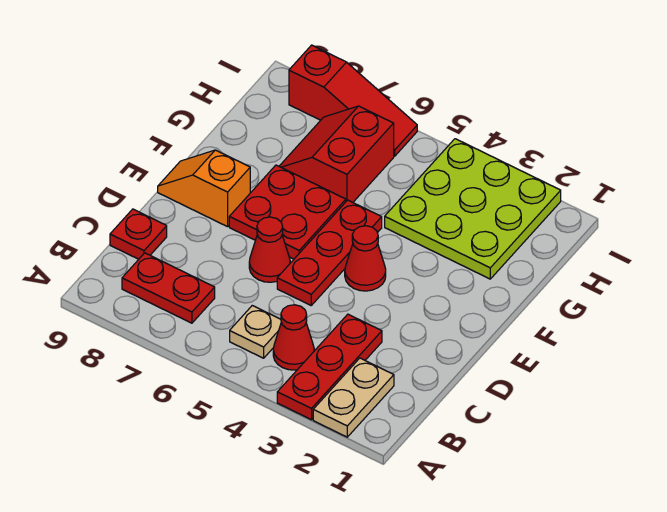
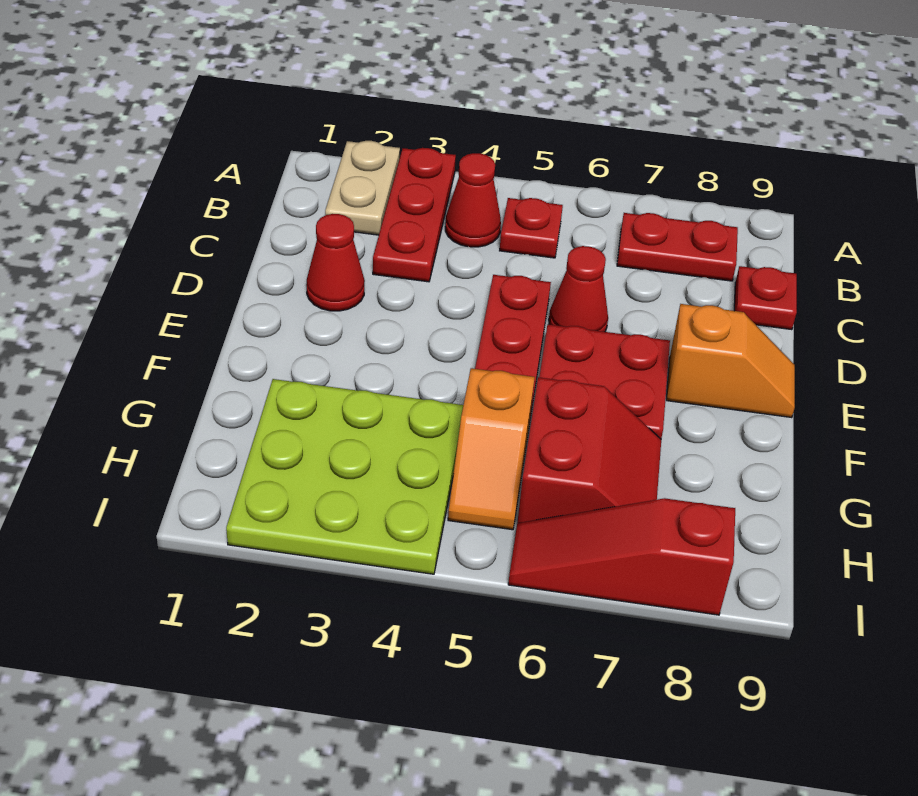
tan 1x1 plate [230,306,281,358] -> red 1x1 plate [500,198,563,258]
red 1x1 cone [345,226,386,291] -> red 1x1 cone moved to [306,214,365,311]
none -> orange 1x2 slope [448,368,535,530]

